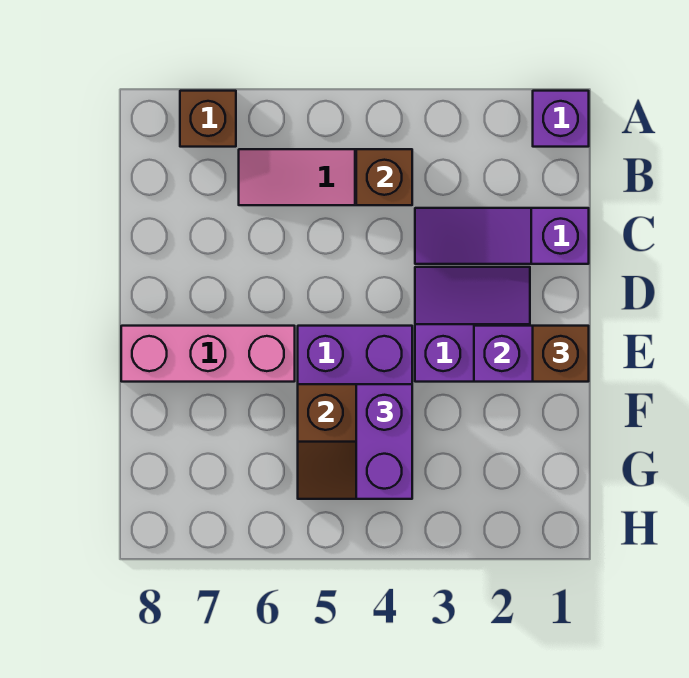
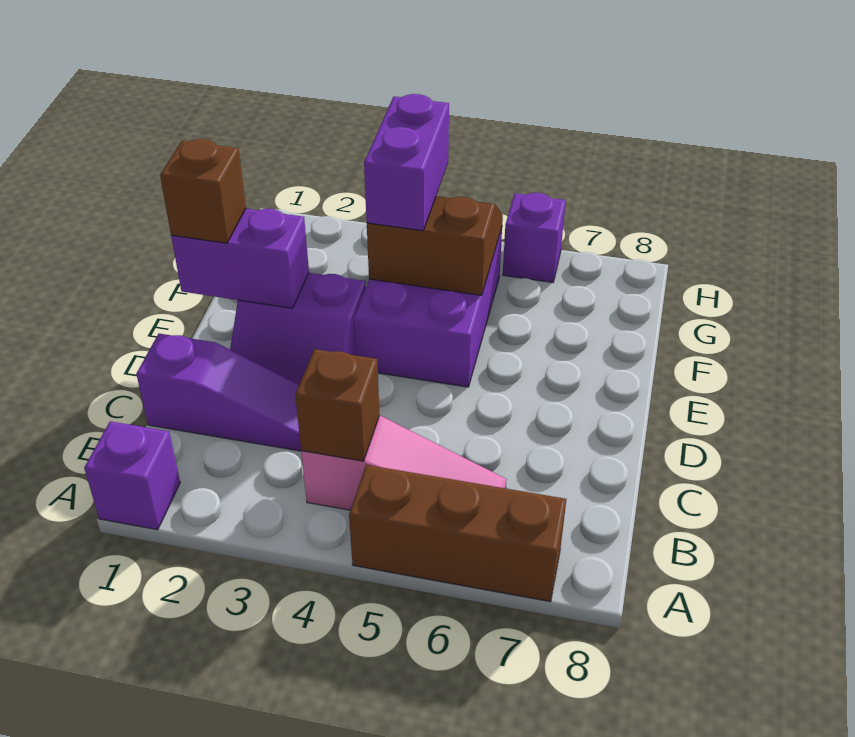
brown 1x1 brick [180,91,236,147] -> brown 1x3 brick [349,465,566,602]
pink 1x3 brick [121,326,295,382] -> none
none -> purple 1x1 brick [503,193,566,282]

